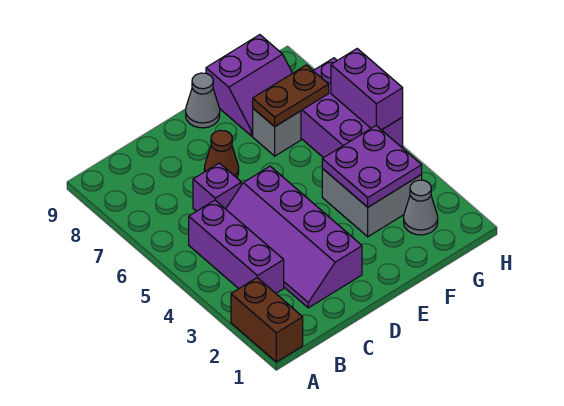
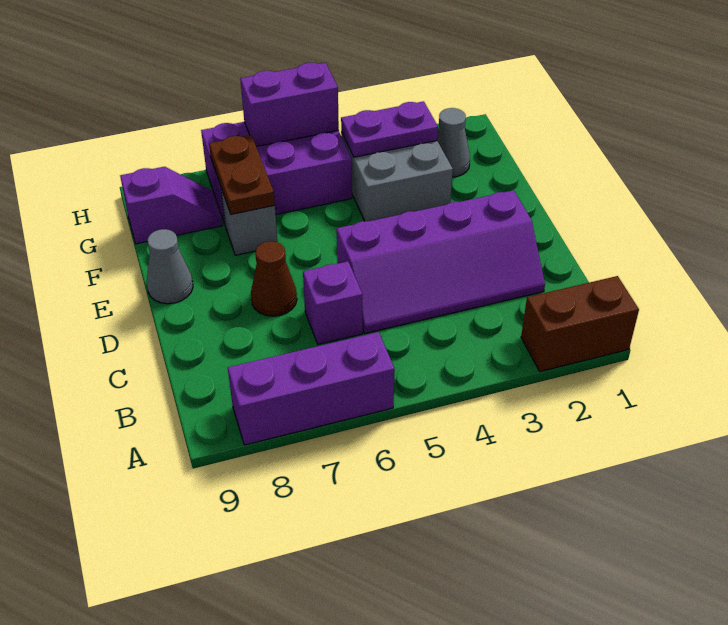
purple 1x3 brick [189,200,284,293] -> purple 1x3 brick moved to [228,332,395,445]
purple 2x2 plate [322,126,422,207] -> purple 1x2 plate [341,101,438,157]
purple 2x2 slope [206,35,292,136] -> purple 1x2 slope [120,167,223,244]

